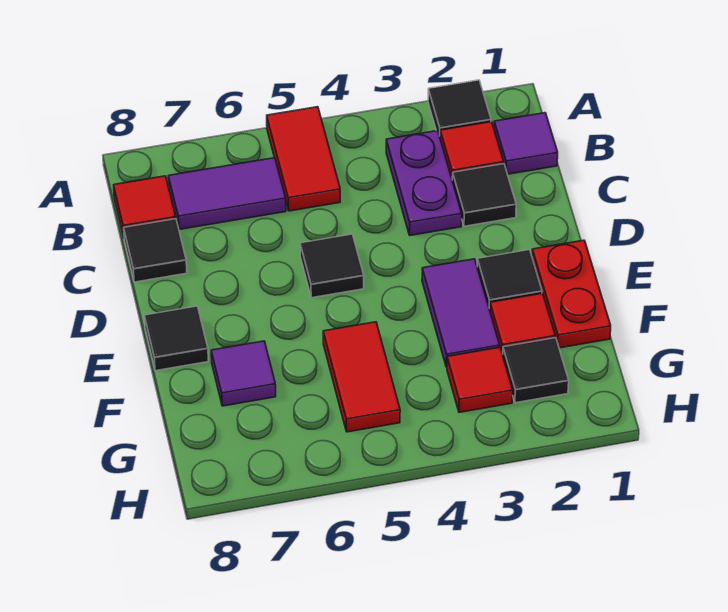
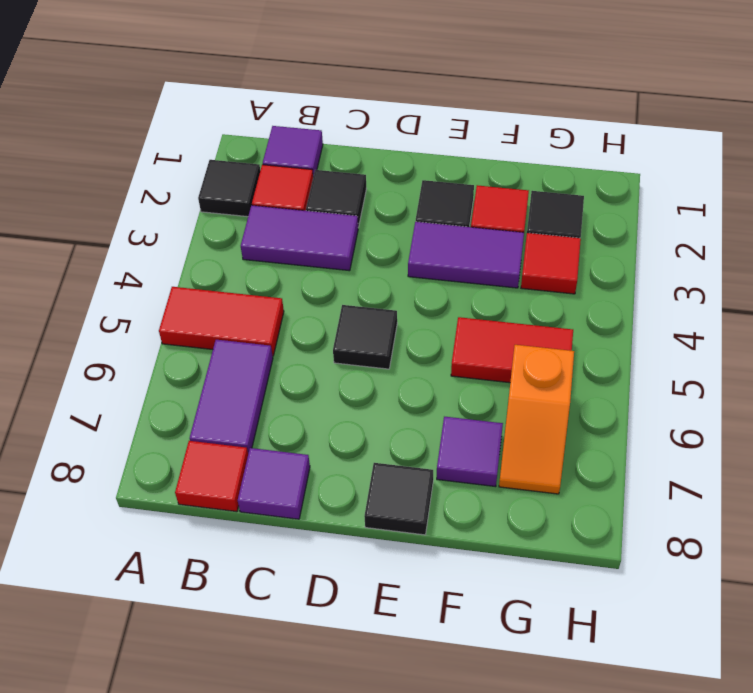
purple 1x2 plate [386,131,462,235] -> purple 1x2 tile [241,205,358,271]
black 1x1 tile [124,219,187,282] -> purple 1x1 tile [238,448,310,519]
red 1x2 plate [532,240,611,348] -> none
none -> orange 1x2 slope [499,345,574,494]

